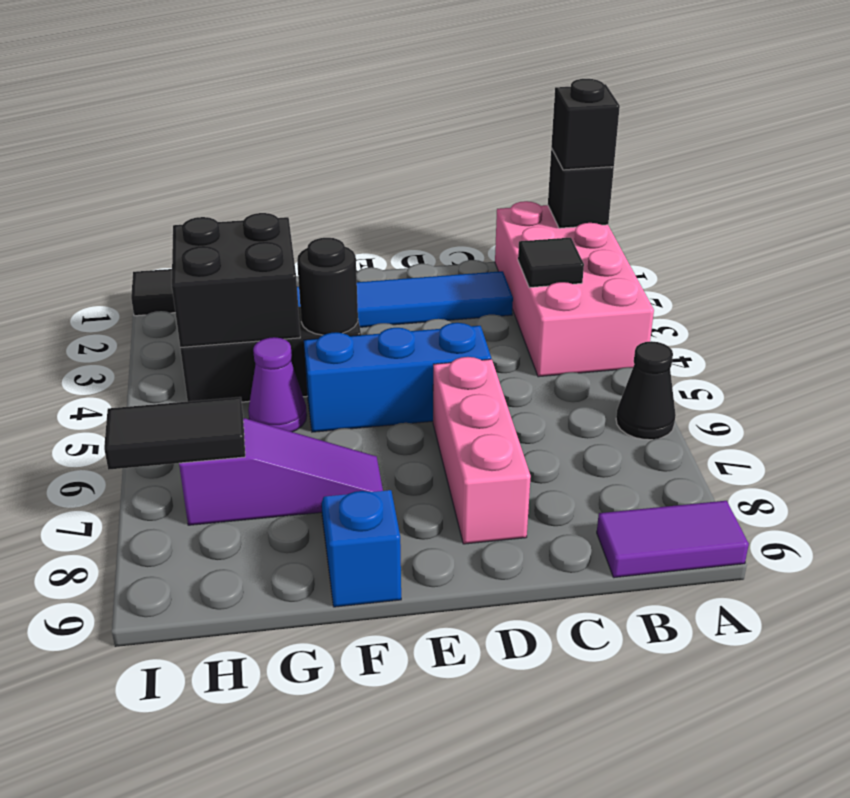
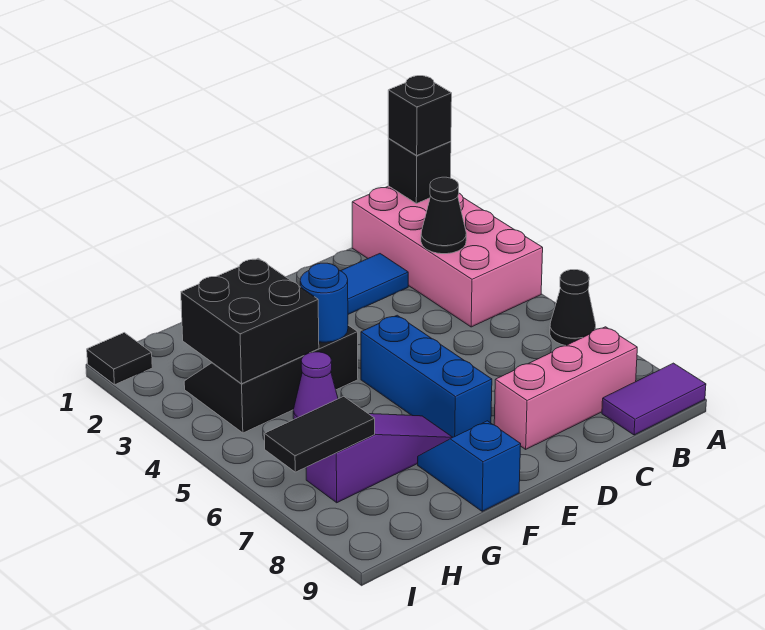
black 1x1 tile [518,238,584,288] -> black 1x1 cone [421,177,466,254]
blue 1x3 brick [304,323,491,432] -> blue 1x3 brick turned to [361,315,492,437]
pink 1x3 brick [433,357,531,544] -> pink 1x3 brick turned to [494,327,637,449]
black 1x1 round brick [297,238,358,335] -> blue 1x1 round brick [300,263,348,342]

